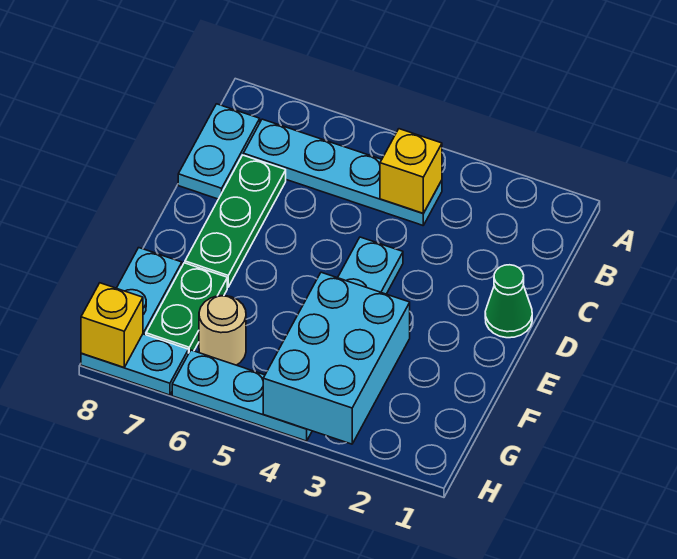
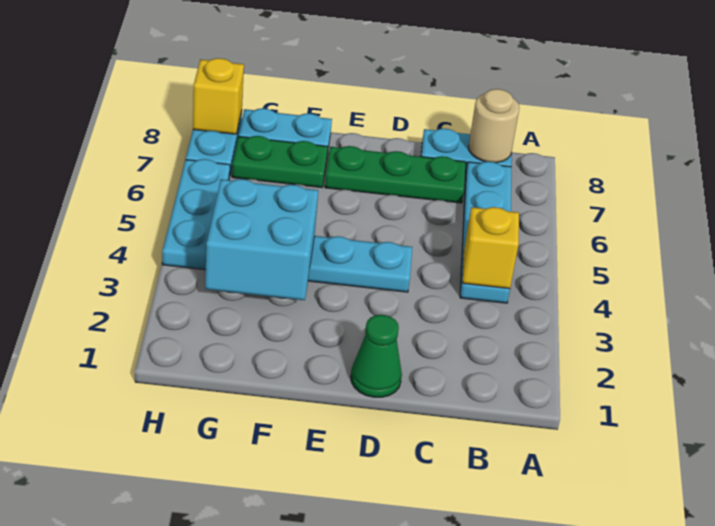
cyan 2x3 brick [263,272,410,444] -> cyan 2x2 brick [205,179,318,300]
tan 1x1 round brick [199,296,246,365] -> tan 1x1 round brick moved to [468,89,519,163]

